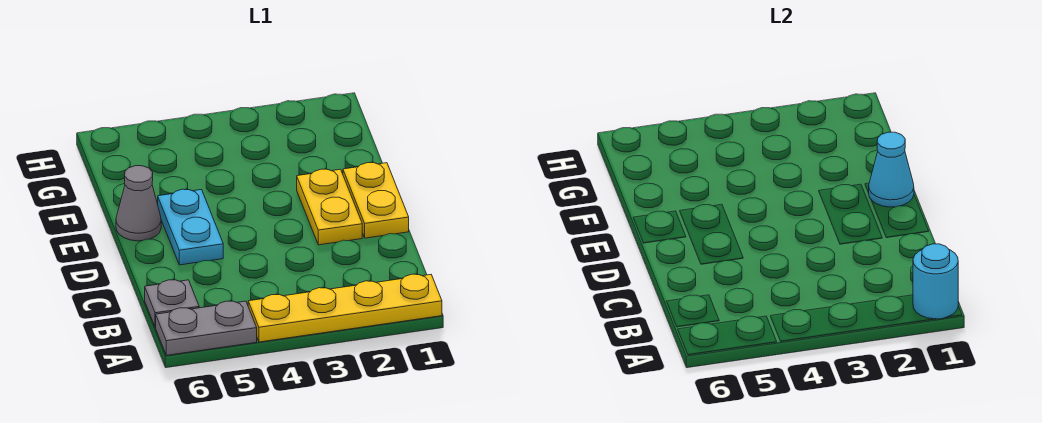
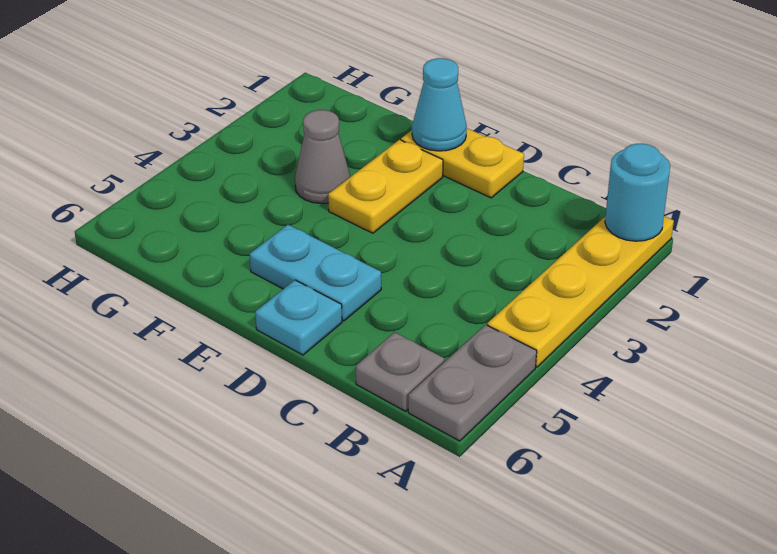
yellow 1x2 plate [297,169,362,245] -> yellow 1x2 plate turned to [328,140,443,233]
none -> cyan 1x1 plate [255,280,342,355]
grey 1x1 cone [116,166,161,241] -> grey 1x1 cone moved to [295,110,350,204]

